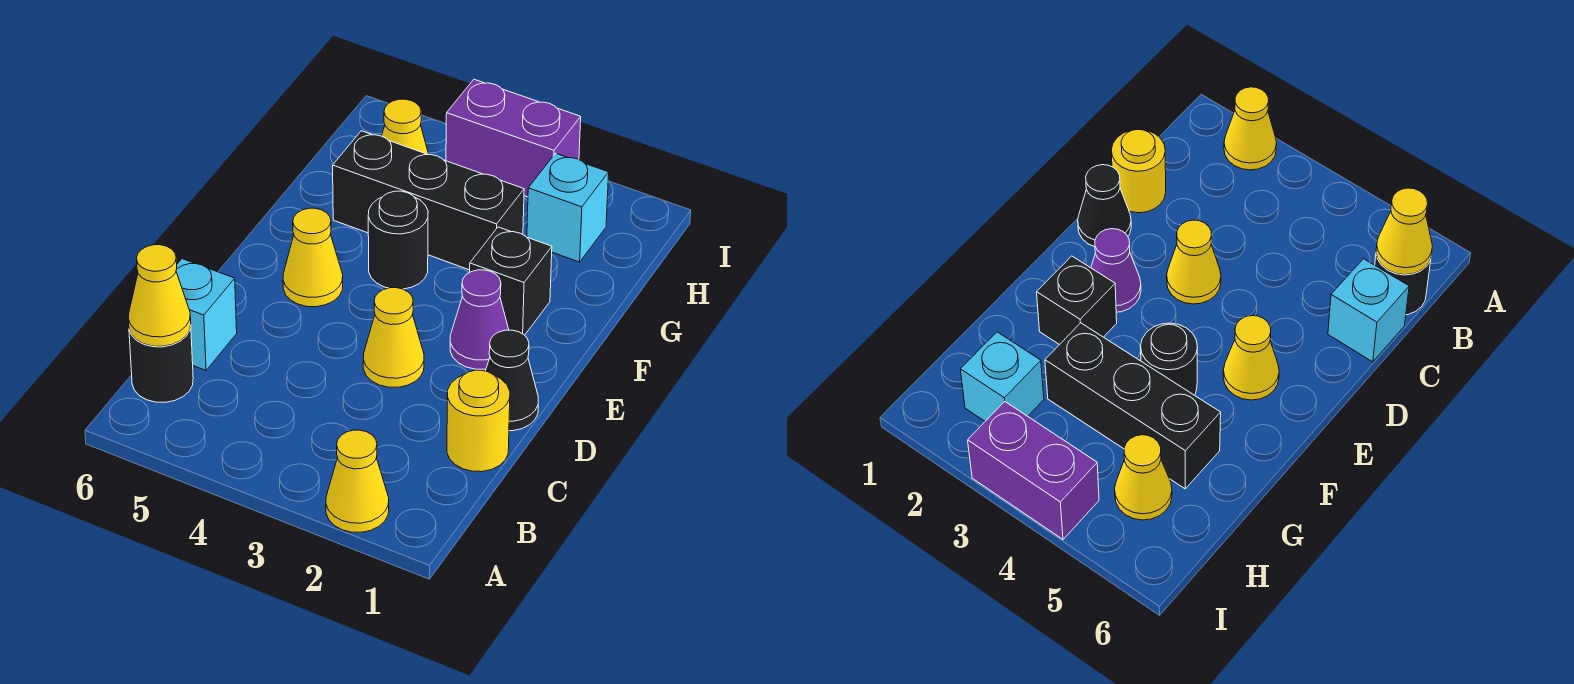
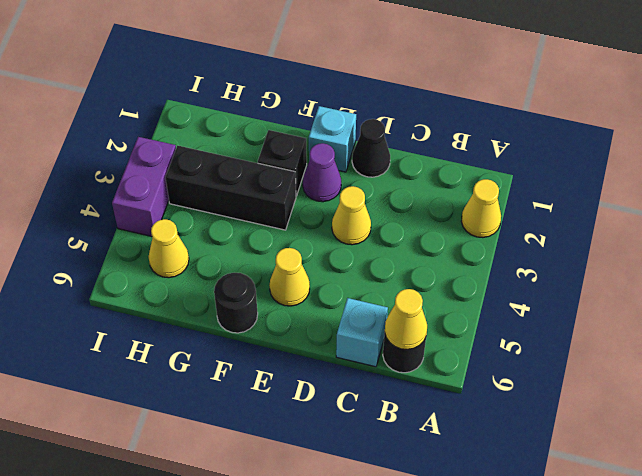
yellow 1x1 round brick [447,370,510,472] -> none
black 1x1 round brick [368,191,428,289] -> black 1x1 round brick moved to [214,273,258,333]
black 1x3 brick [333,131,524,270] -> black 1x3 brick turned to [165,146,296,230]
cyan 1x1 brick [527,153,609,262] -> cyan 1x1 brick moved to [309,106,356,172]

